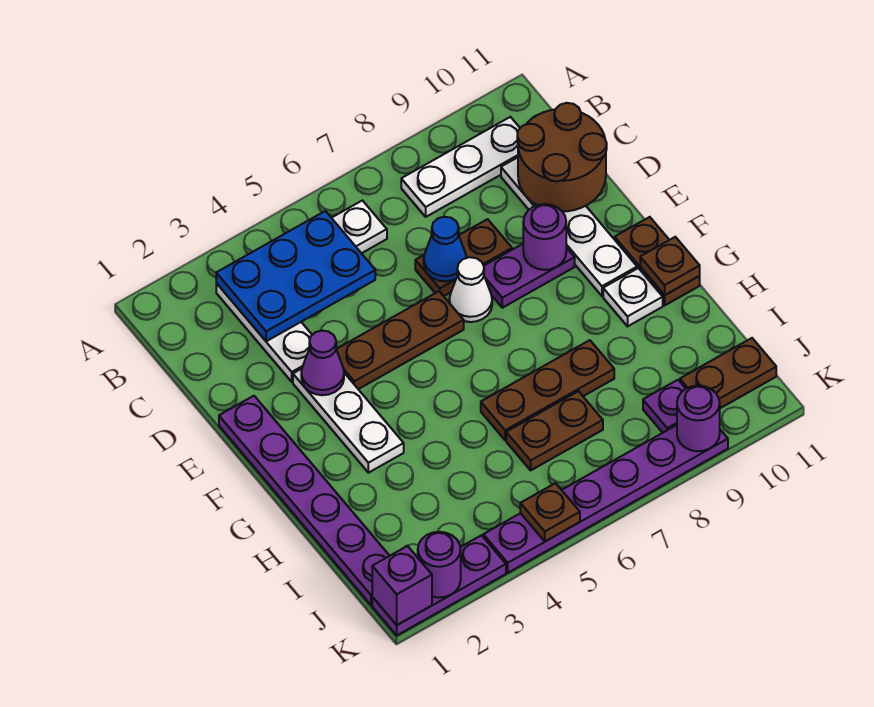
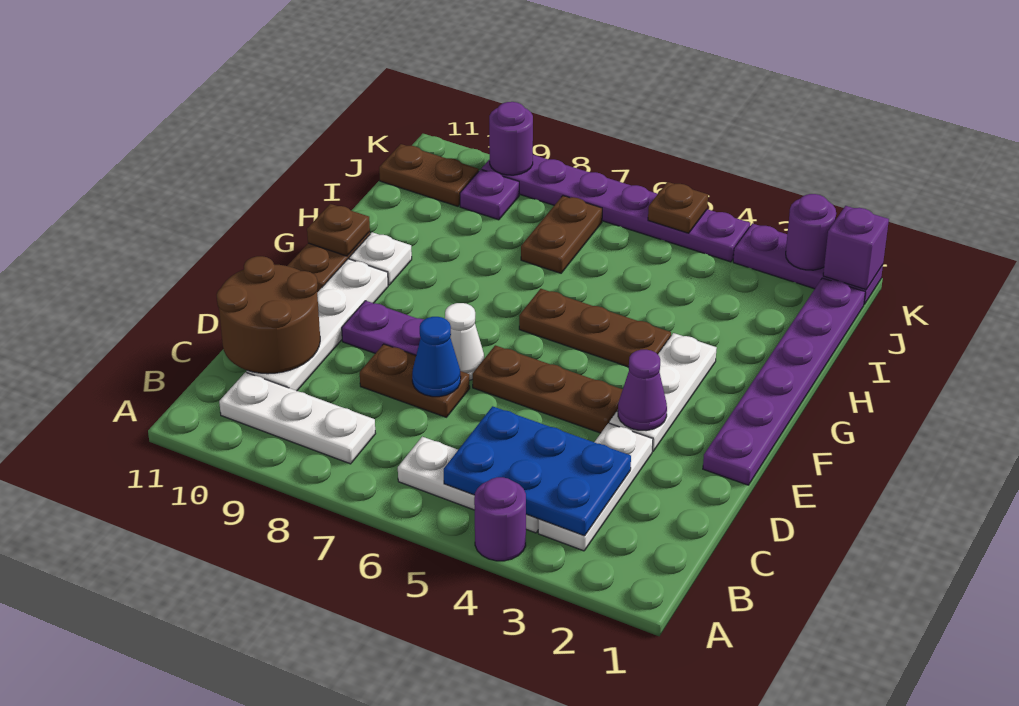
purple 1x1 round brick [523,204,566,270] -> purple 1x1 round brick moved to [474,477,526,561]
brown 1x3 plate [481,340,614,440] -> brown 1x3 plate moved to [519,289,671,367]
brown 1x2 plate [506,391,603,470] -> brown 1x2 plate turned to [521,196,602,273]

